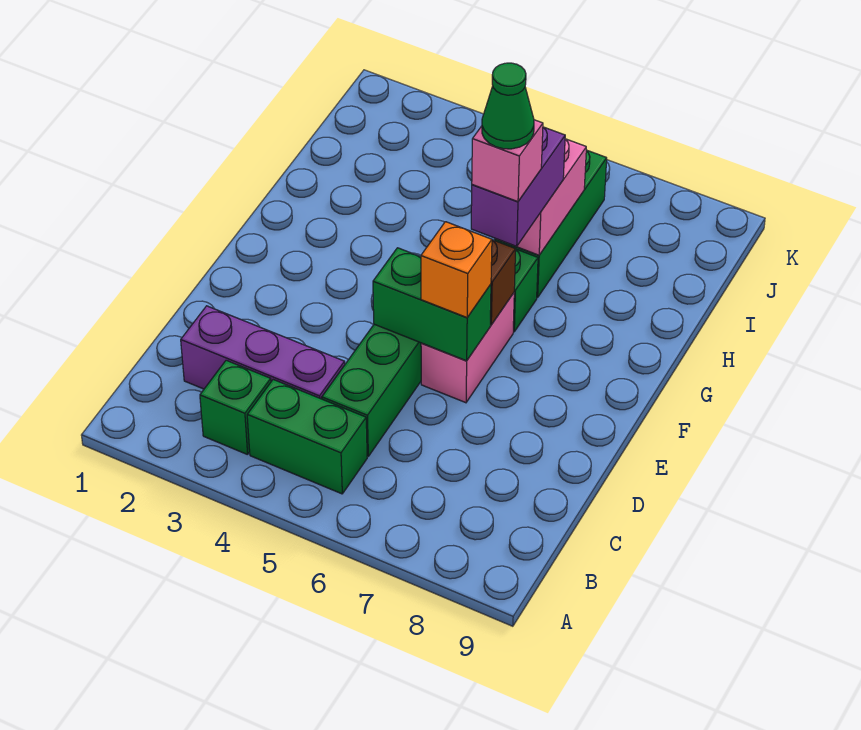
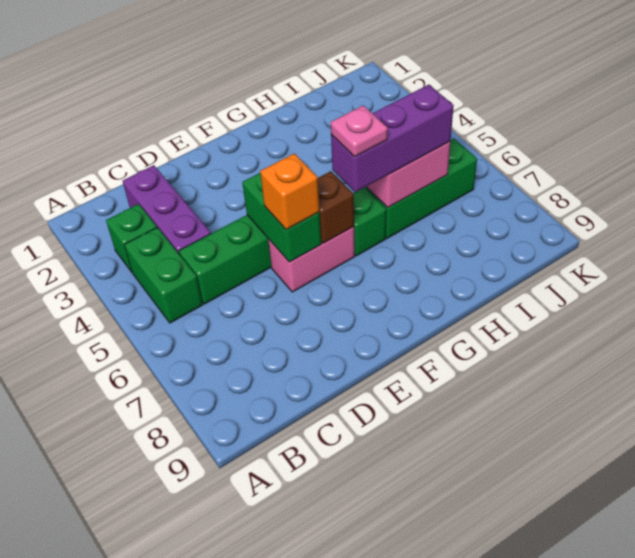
purple 1x2 brick [471,127,565,246] -> purple 1x3 brick [331,85,454,192]
pink 1x1 brick [472,120,543,202] -> pink 1x1 plate [331,105,388,157]
green 1x1 cone [482,63,534,149] -> none

